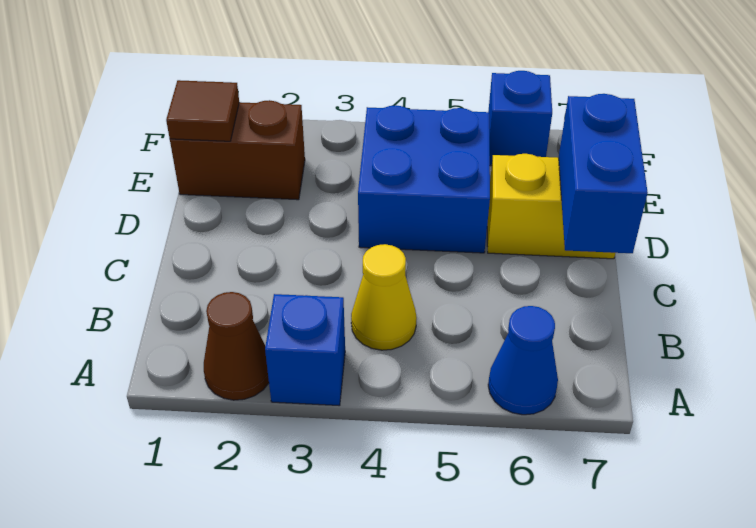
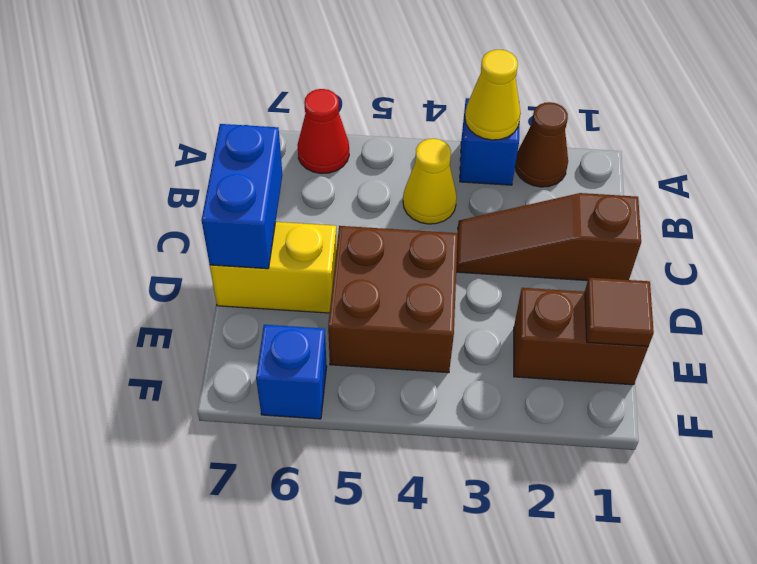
none -> yellow 1x1 cone [465,50,521,140]
blue 1x1 cone [488,306,558,415] -> red 1x1 cone [297,89,349,174]
none -> brown 1x3 slope [456,193,641,281]
blue 2x2 brick [358,105,490,253] -> brown 2x2 brick [328,226,458,373]

